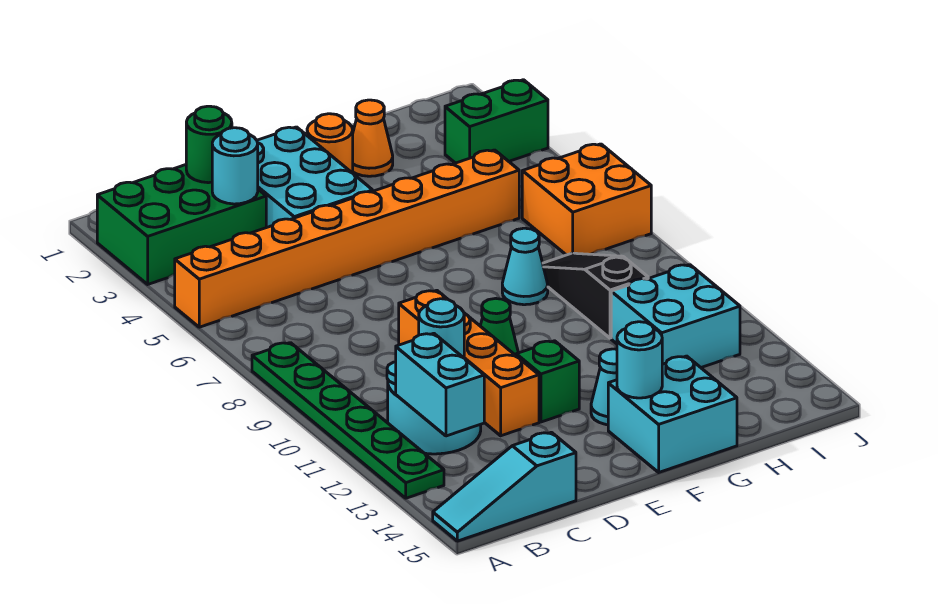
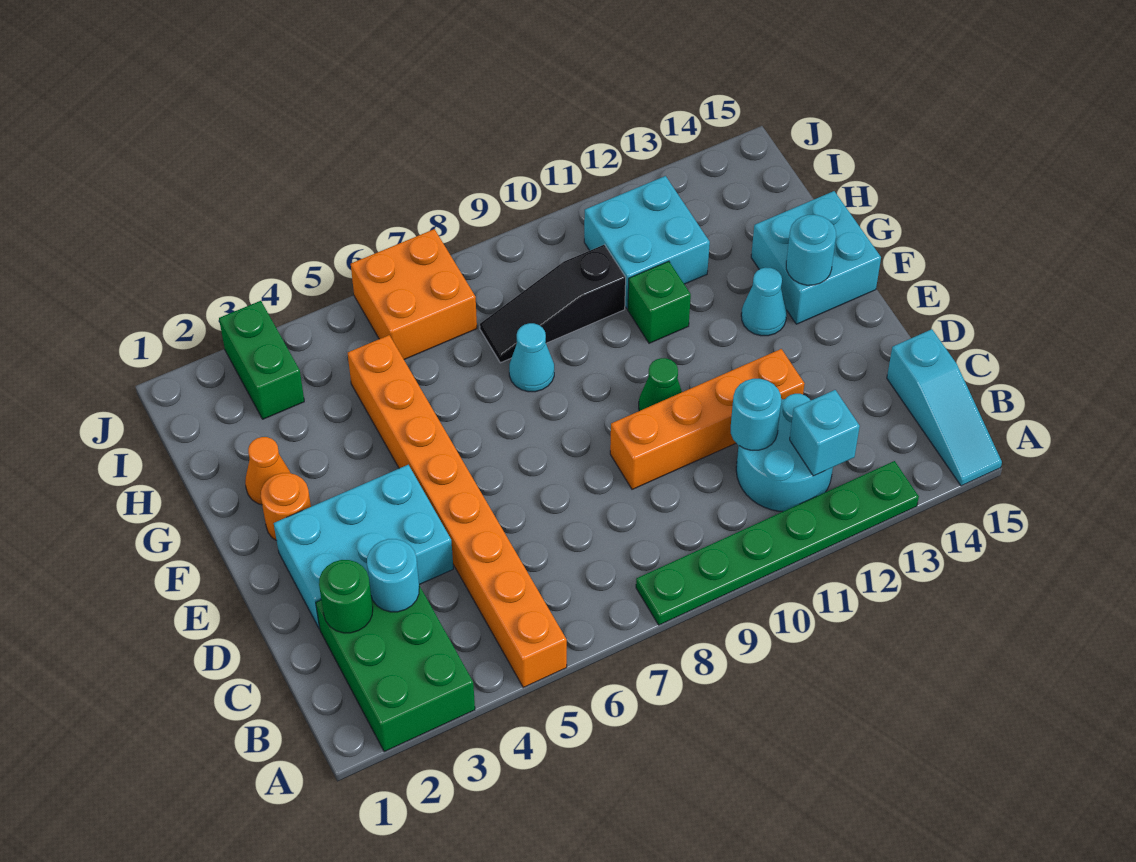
cyan 1x2 brick [396,333,484,436] -> cyan 1x1 brick [790,390,860,476]
green 1x1 brick [516,341,579,422] -> green 1x1 brick moved to [628,261,691,343]

